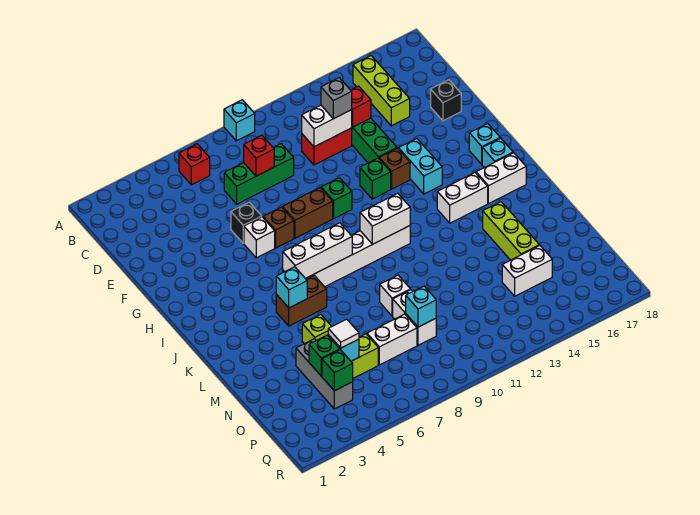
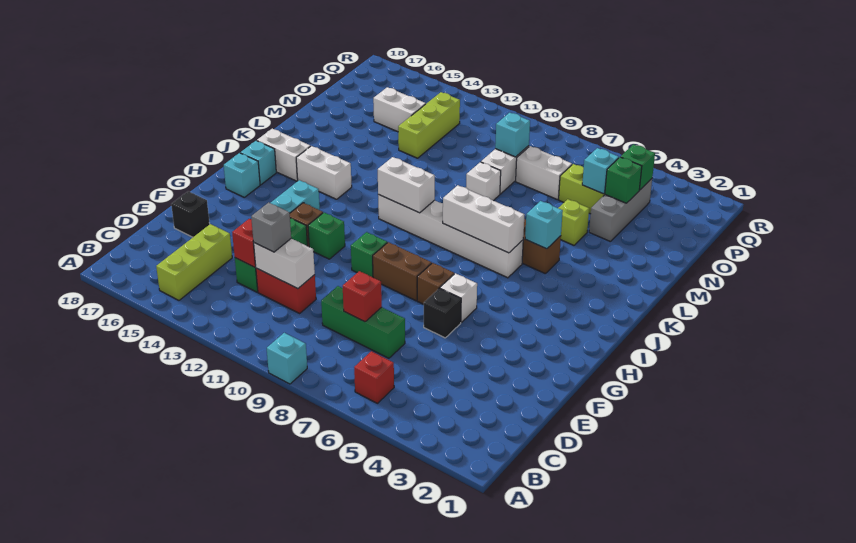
lime 1x3 brick [483,202,539,260] -> lime 1x3 brick moved to [398,92,460,158]
white 1x1 tile [328,319,359,348] -> none

